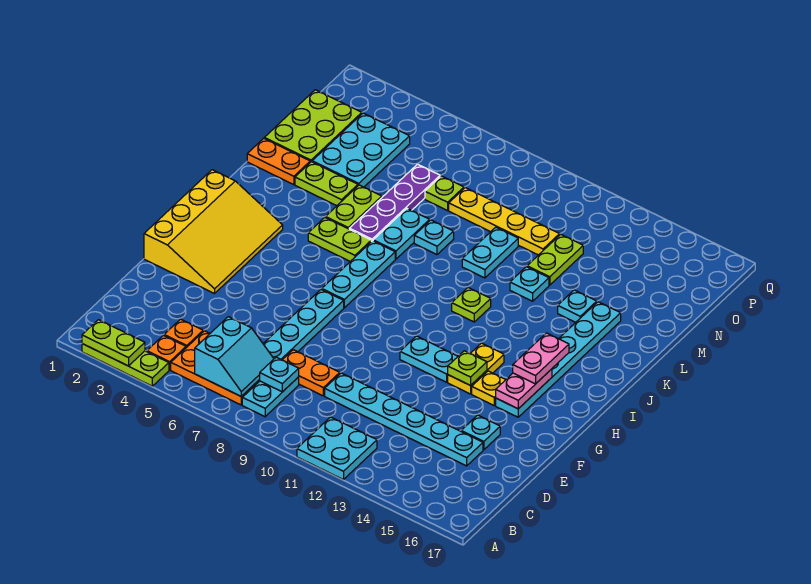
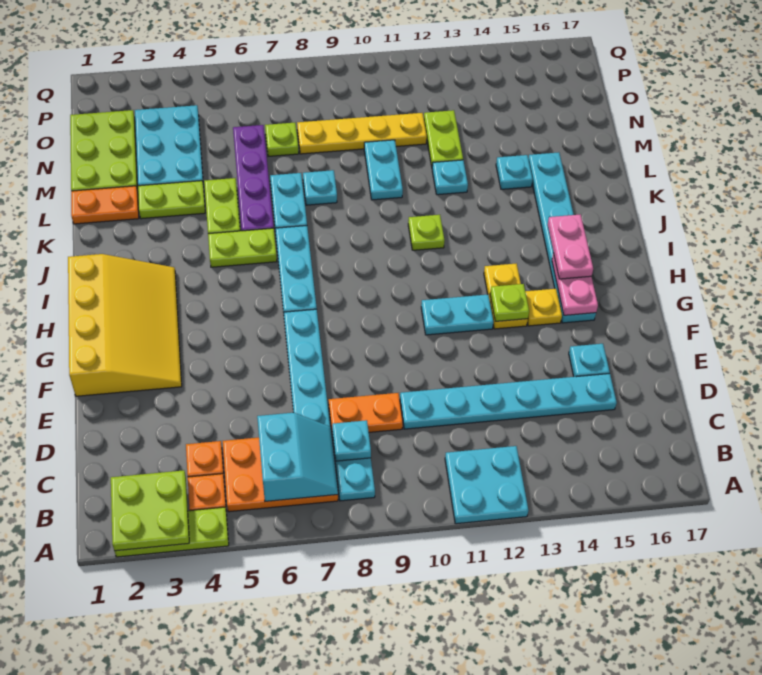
lime 1x2 plate [82,320,145,366] -> lime 2x2 plate [111,470,189,551]

